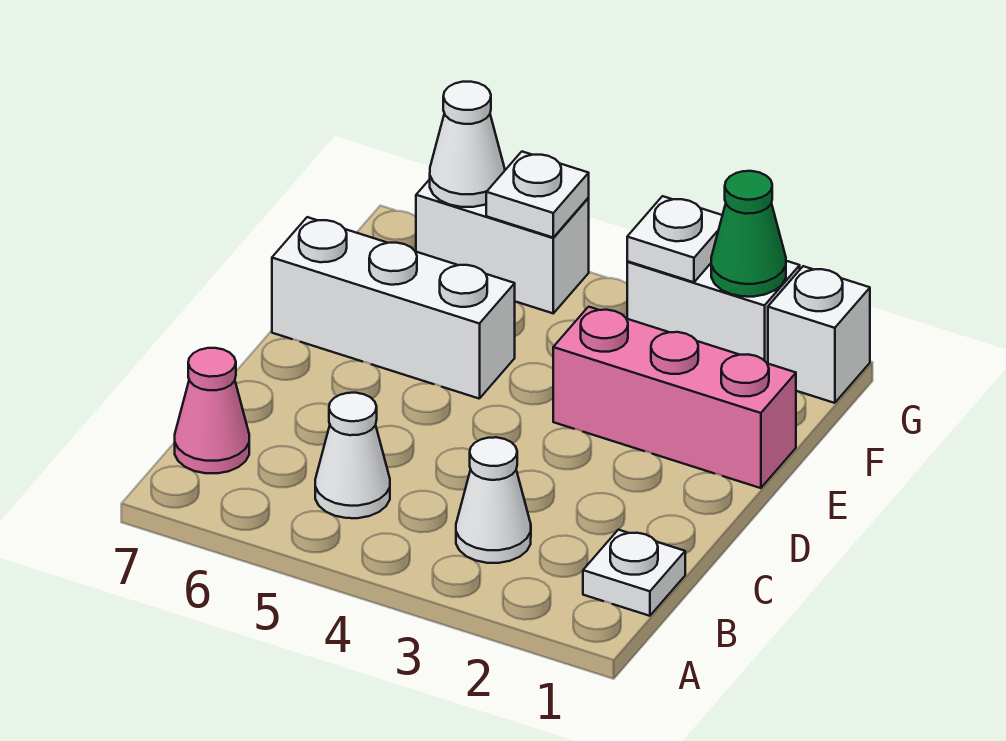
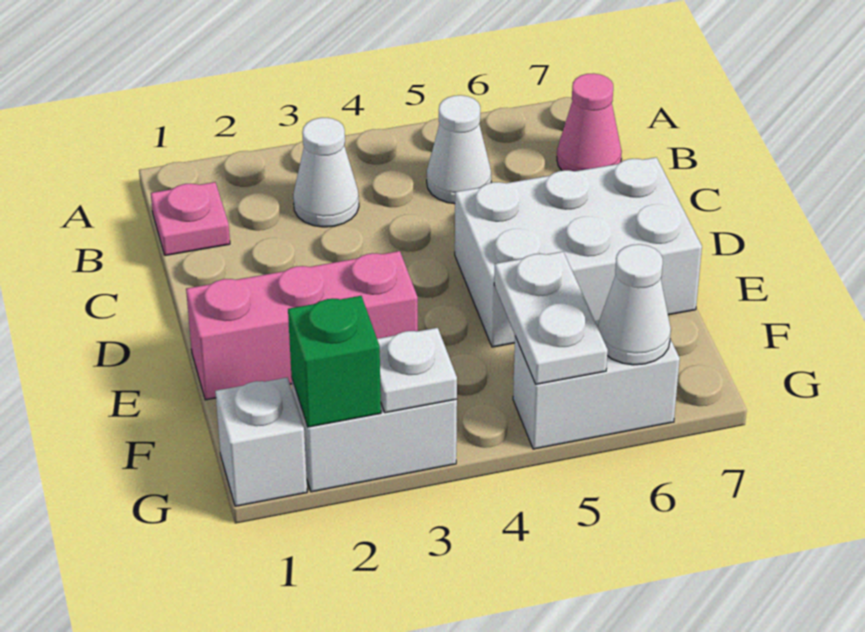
white 1x1 plate [583,530,685,616] -> pink 1x1 plate [151,182,230,256]
white 1x3 brick [272,217,515,399] -> white 2x3 brick [455,157,702,347]
green 1x1 cone [711,171,786,297] -> green 1x1 brick [288,296,381,427]
white 1x1 plate [486,152,589,237] -> white 1x2 plate [494,252,608,384]

